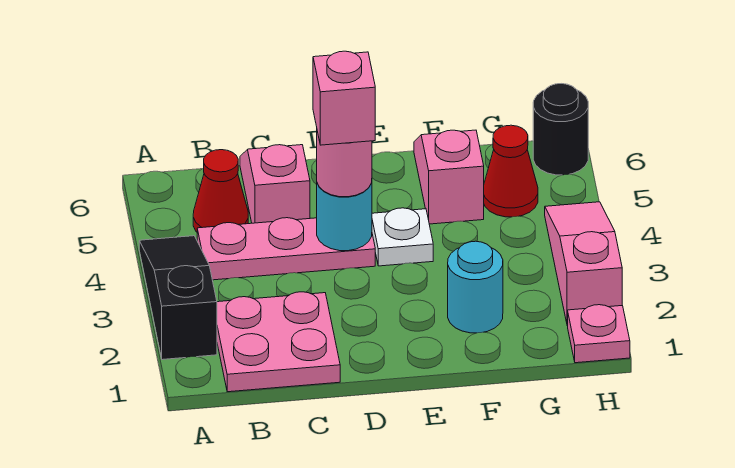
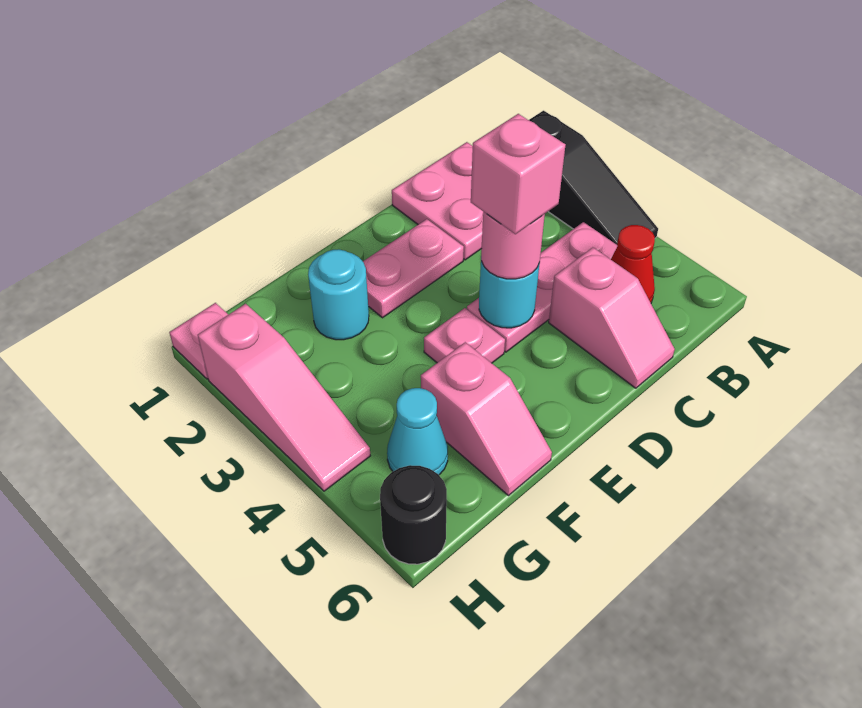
none -> pink 1x2 plate [363,219,464,318]
white 1x1 plate [372,208,433,266] -> pink 1x1 plate [424,308,505,363]
red 1x1 cone [484,125,538,217] -> cyan 1x1 cone [387,388,448,475]

